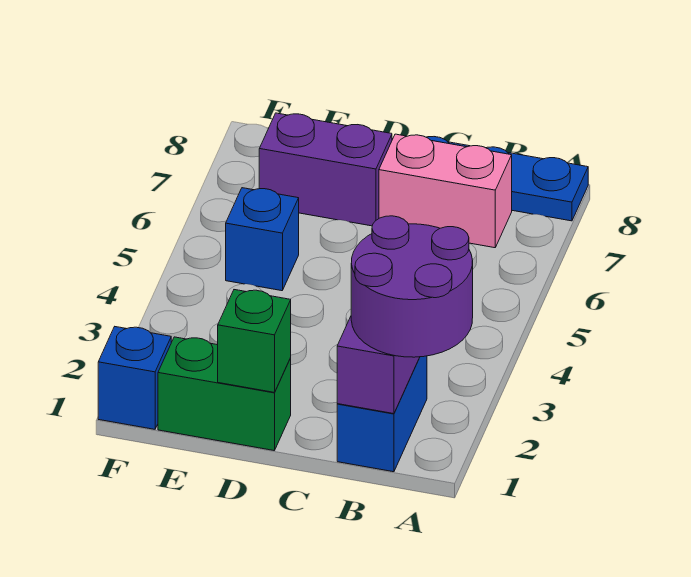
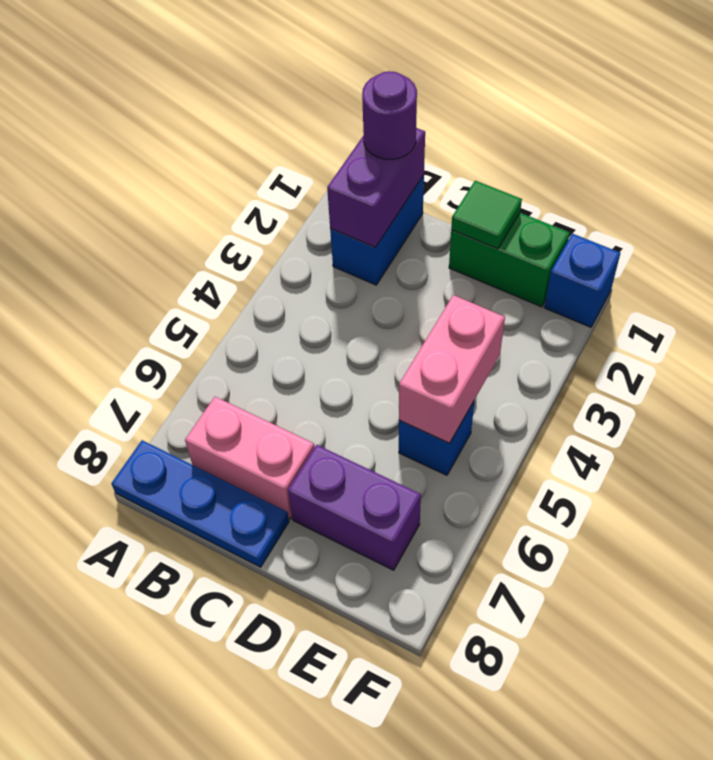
purple 2x2 round brick [351,216,473,357] -> purple 1x1 round brick [362,71,417,159]
green 1x1 brick [218,290,291,392] -> green 1x1 tile [451,181,522,249]
none -> pink 1x2 brick [399,295,505,443]

